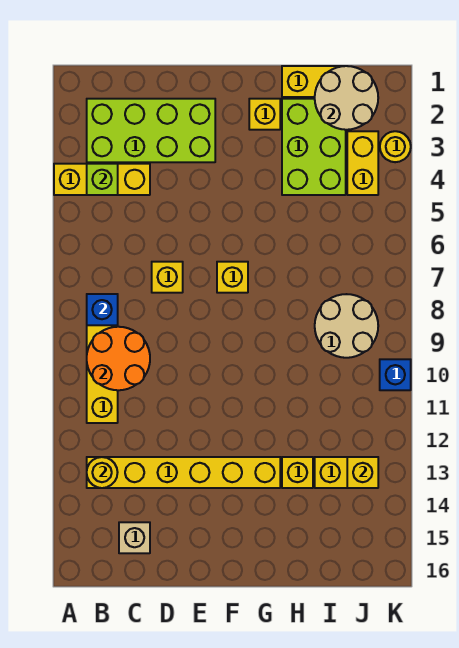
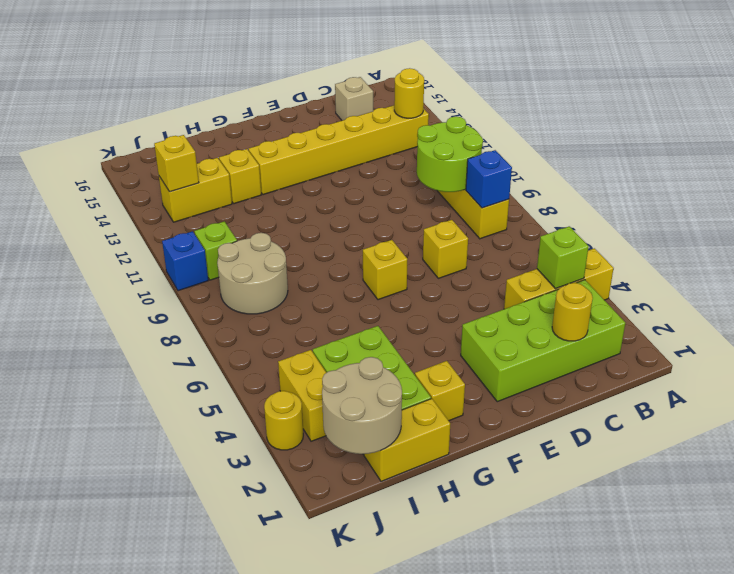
orange 2x2 round brick [87,327,150,390] -> lime 2x2 round brick [417,116,483,192]
none -> yellow 1x1 round brick [552,283,593,341]
none -> lime 1x1 brick [194,221,237,280]

